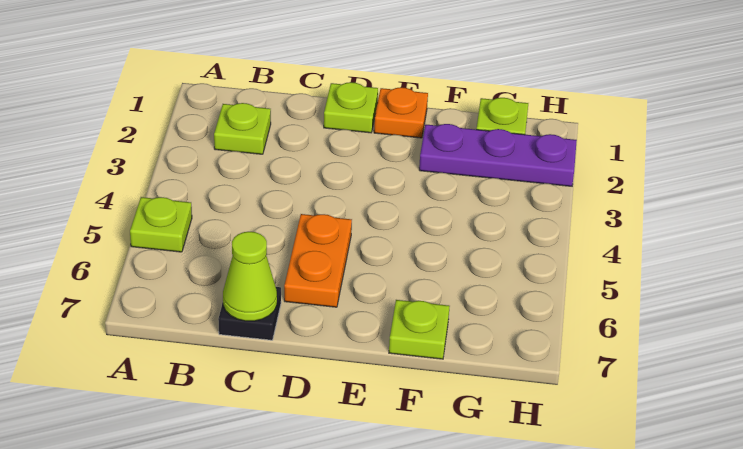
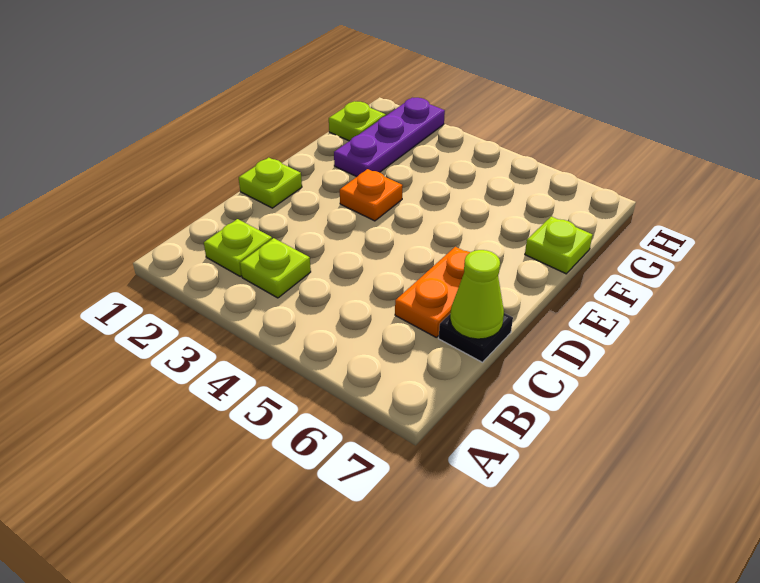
lime 1x1 plate [130,197,192,252] -> lime 1x1 plate moved to [240,238,311,298]
orange 1x2 plate [284,214,352,307] -> orange 1x2 plate turned to [395,247,470,338]
orange 1x1 plate [374,87,428,138] -> orange 1x1 plate moved to [340,169,403,221]

